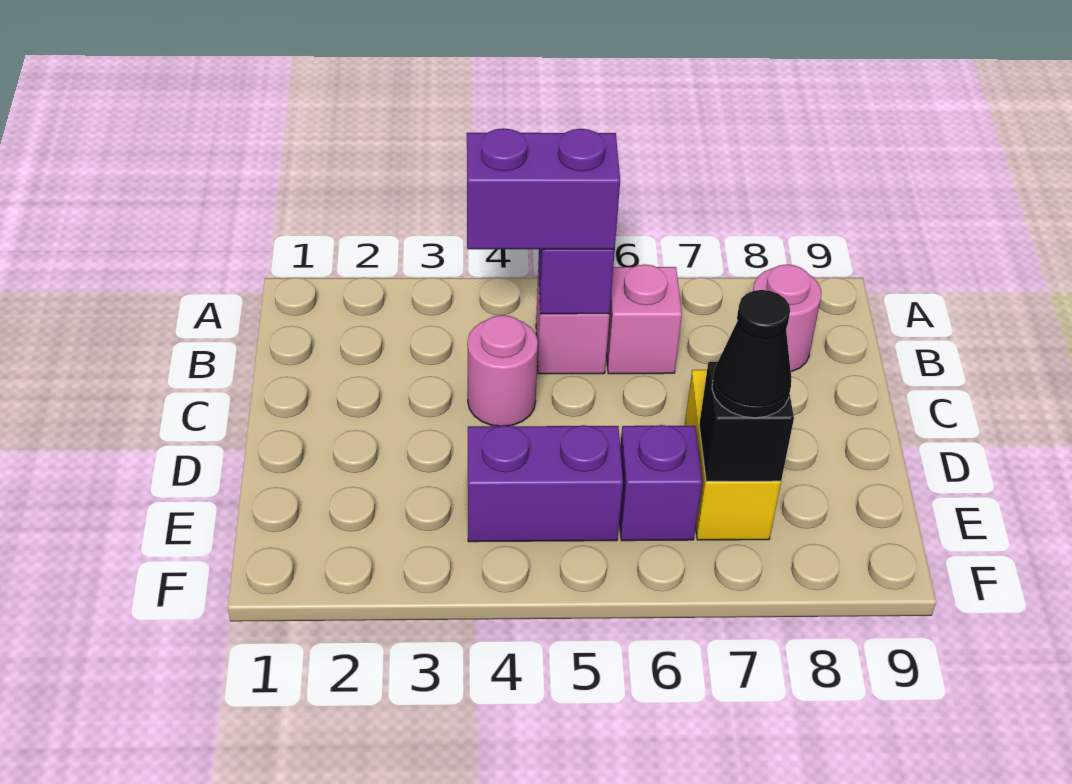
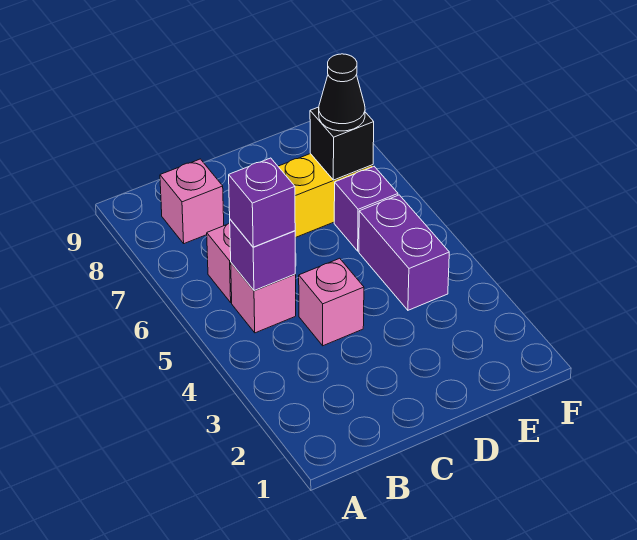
purple 1x2 brick [467,128,620,249] -> purple 1x1 brick [229,158,295,247]
pink 1x1 round brick [753,264,821,372] -> pink 1x1 brick [160,159,224,244]
pink 1x1 round brick [467,315,538,426] -> pink 1x1 brick [299,258,364,346]

